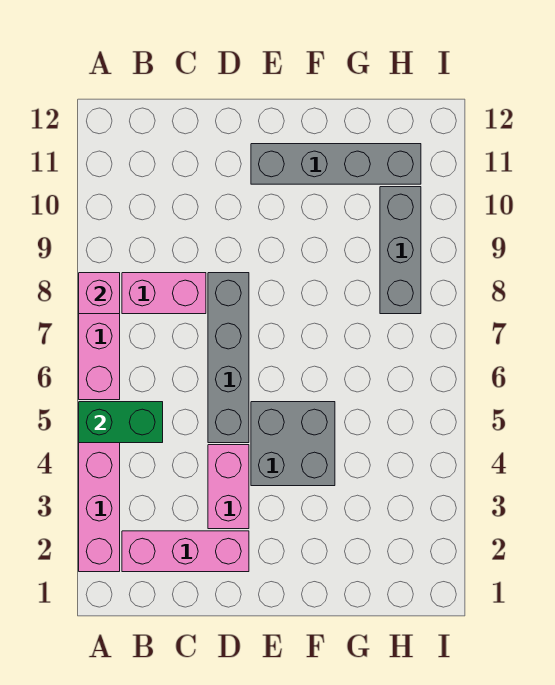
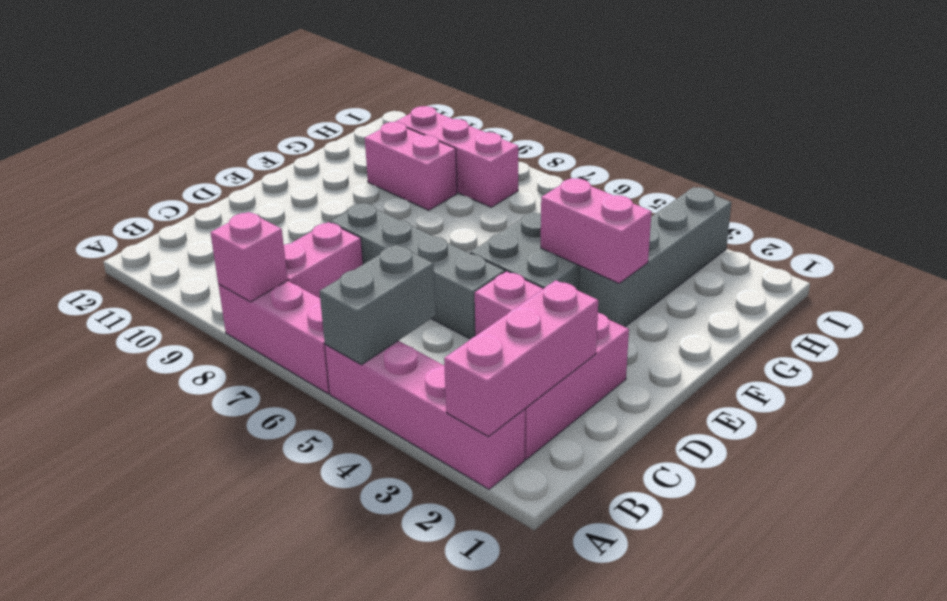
none -> pink 1x3 brick [444,280,598,437]
green 1x2 brick [79,402,163,443] -> grey 1x2 brick [319,245,436,365]
grey 1x4 brick [251,144,421,184] -> grey 1x4 brick moved to [579,187,731,327]
none -> pink 1x2 brick [541,178,652,283]
none -> pink 1x2 brick [365,122,457,210]
grey 1x3 brick [380,187,421,314] -> pink 1x3 brick [395,106,518,207]

